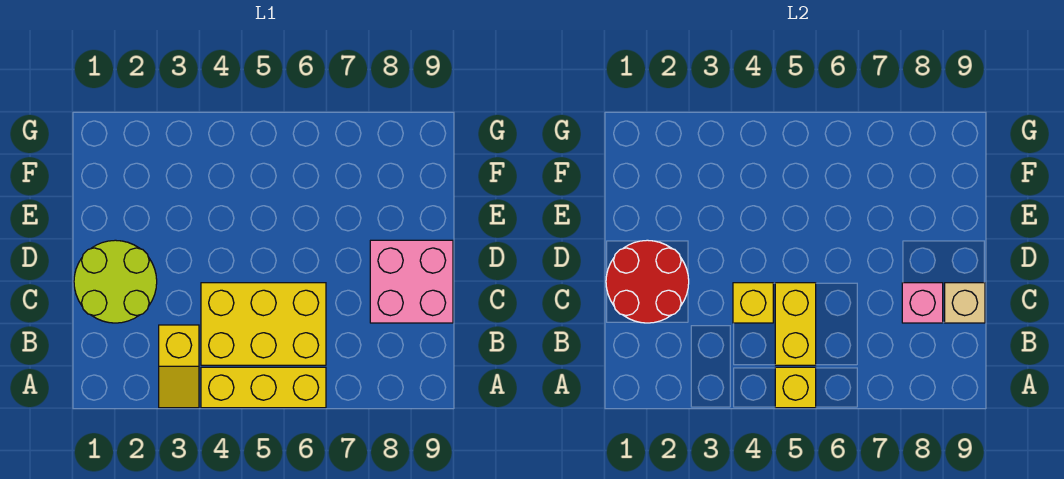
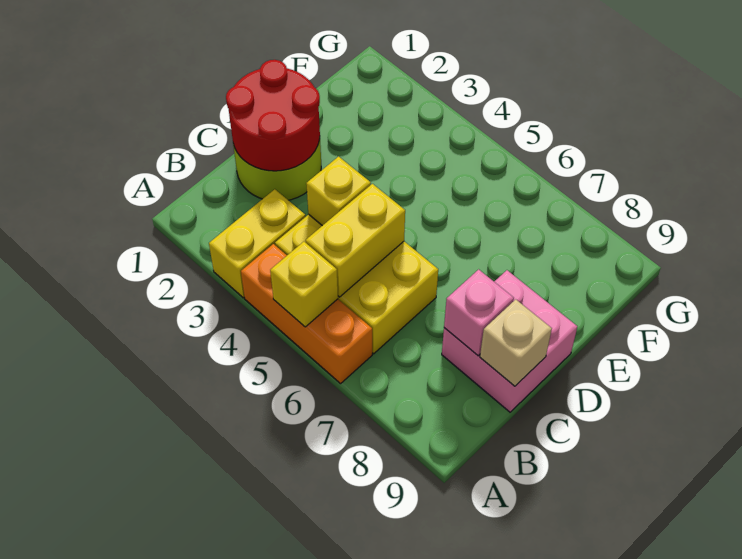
yellow 1x2 slope [159,325,199,408] -> yellow 1x2 brick [209,189,305,298]
yellow 1x3 brick [201,367,326,408] -> orange 1x3 brick [241,244,372,384]

